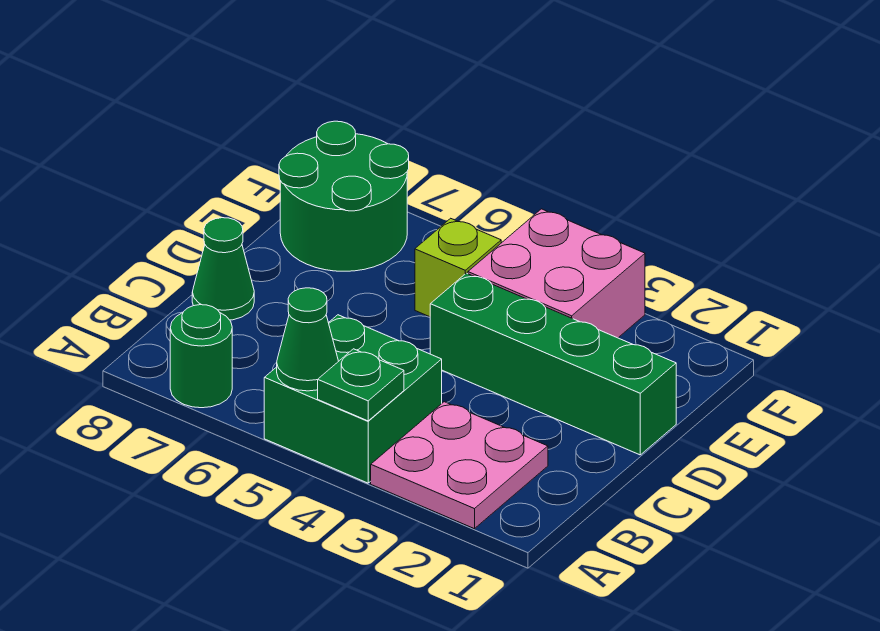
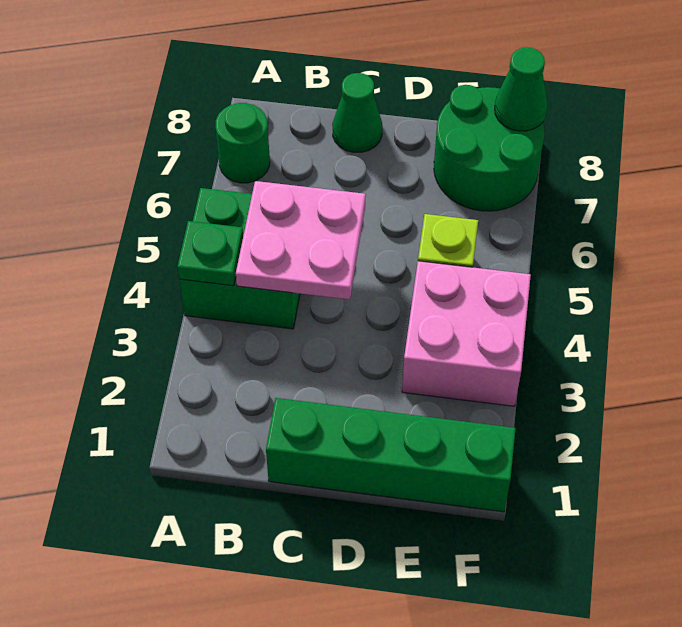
pink 2x2 plate [371,402,548,529] -> pink 2x2 plate moved to [236,181,366,300]
green 1x1 cone [277,288,339,391] -> green 1x1 cone moved to [495,47,548,131]
green 1x4 brick [430,273,676,455] -> green 1x4 brick turned to [266,398,516,512]

